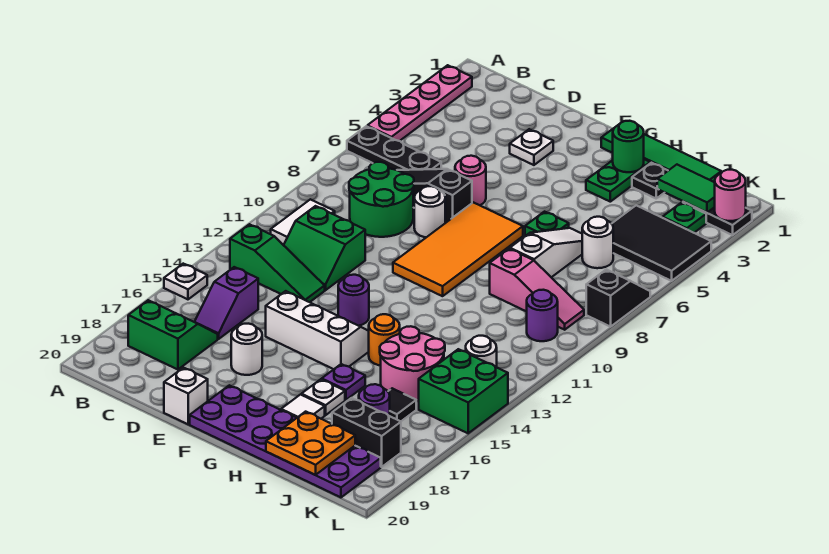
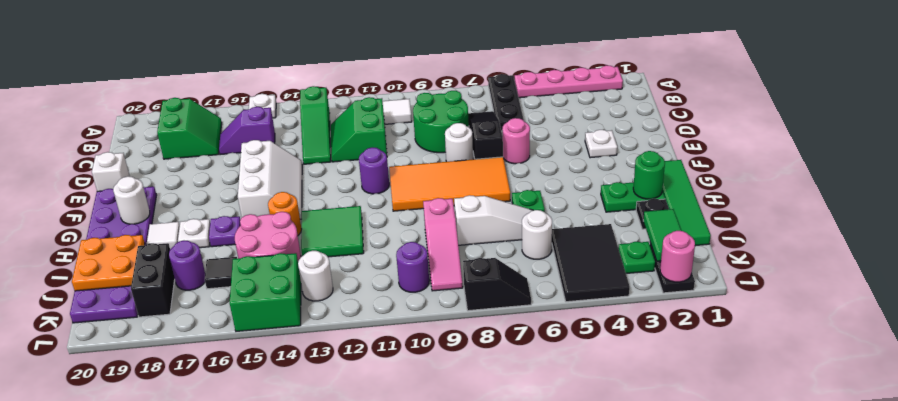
white 1x1 round brick [231,324,262,375] -> white 1x1 round brick moved to [113,176,150,224]
purple 1x1 round brick [338,275,369,326] -> purple 1x1 round brick moved to [359,147,389,194]
none -> green 2x2 tile [301,206,364,257]

